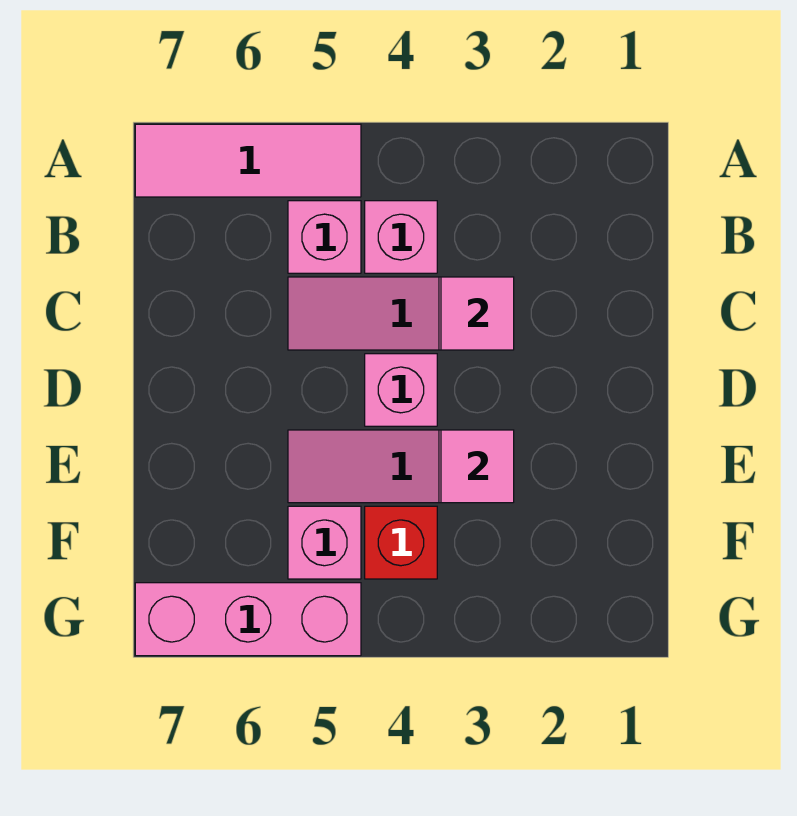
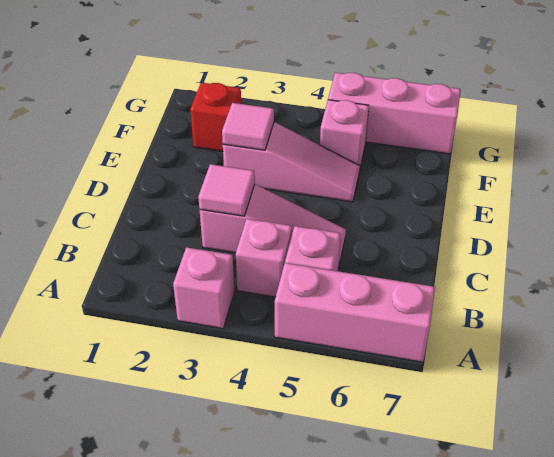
pink 1x3 tile [135,124,361,197] -> pink 1x3 brick [275,263,435,362]
pink 1x1 brick [365,354,437,426] -> pink 1x1 brick moved to [173,247,235,329]
red 1x1 brick [365,506,437,579] -> red 1x1 brick moved to [190,83,241,151]

